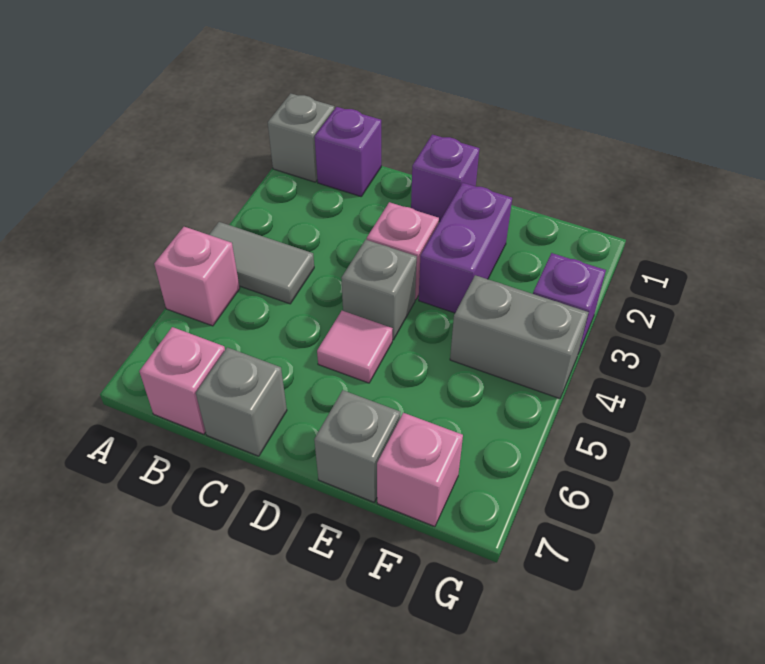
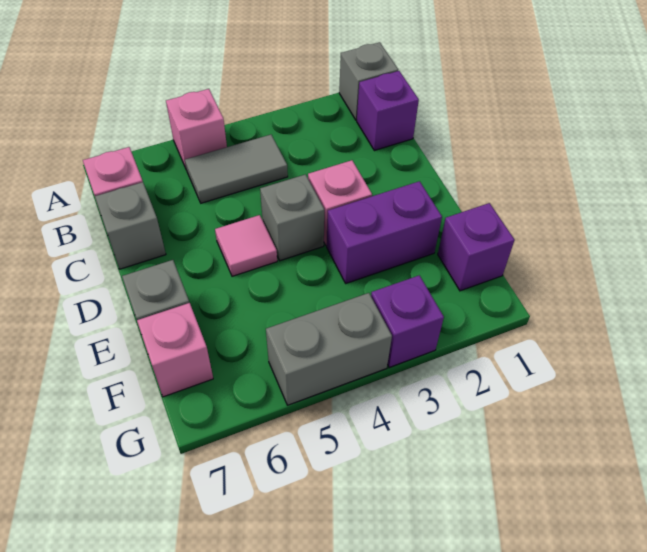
grey 1x2 tile [209,222,314,304] -> grey 1x2 tile turned to [185,135,288,203]
purple 1x1 brick [411,135,479,221] -> purple 1x1 brick moved to [438,203,515,291]
grey 1x2 brick [450,275,589,399] -> grey 1x2 brick turned to [266,293,392,405]

